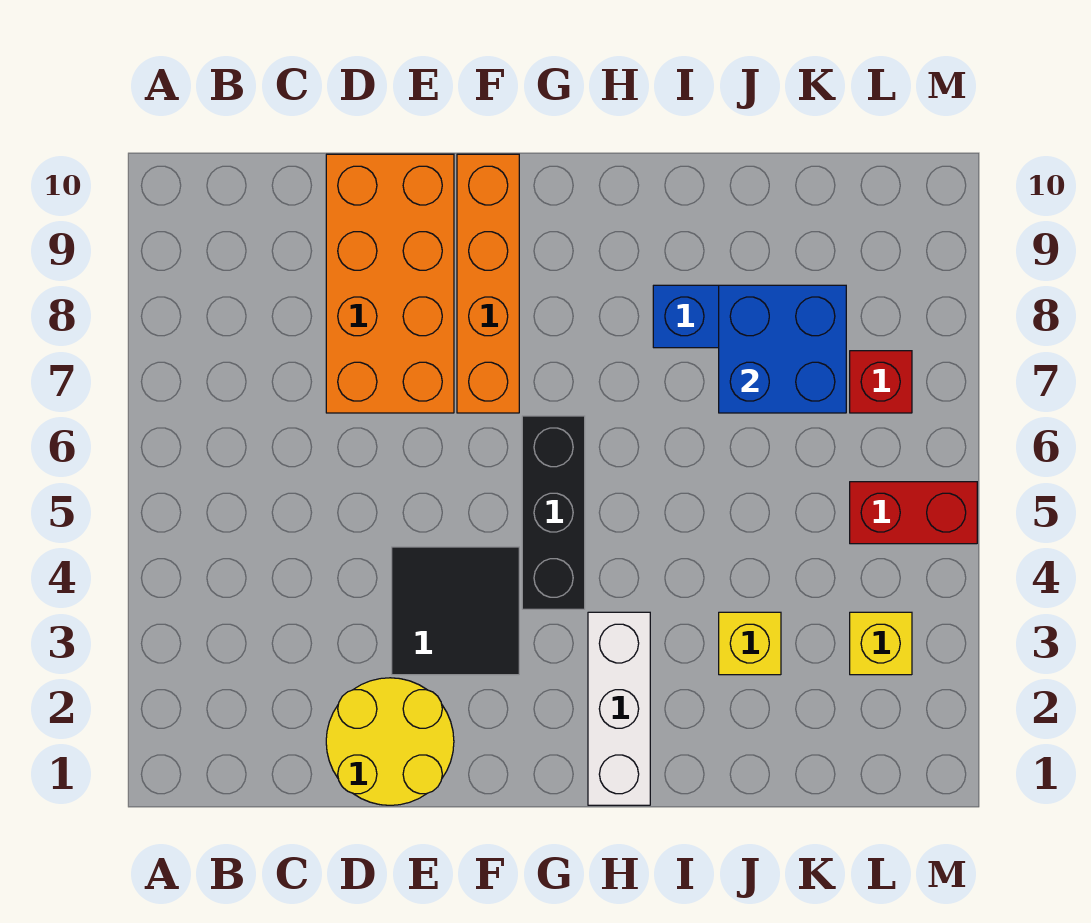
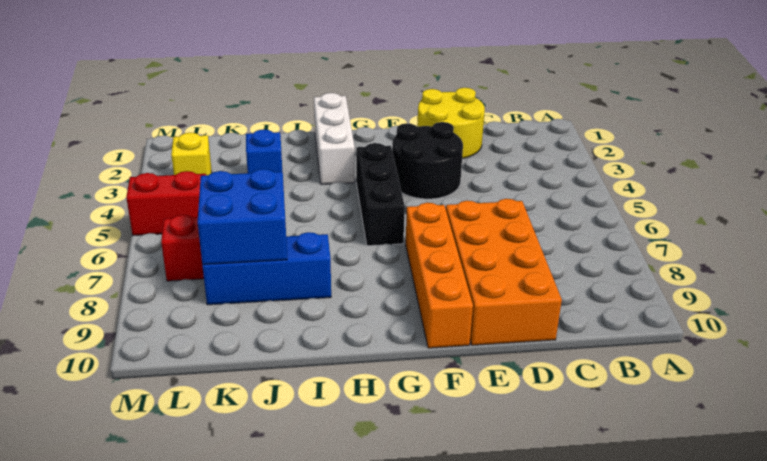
black 2x2 tile [392,547,519,675] -> black 2x2 round brick [392,122,463,199]
yellow 1x1 brick [719,612,781,675] -> blue 1x1 brick [246,129,282,173]

